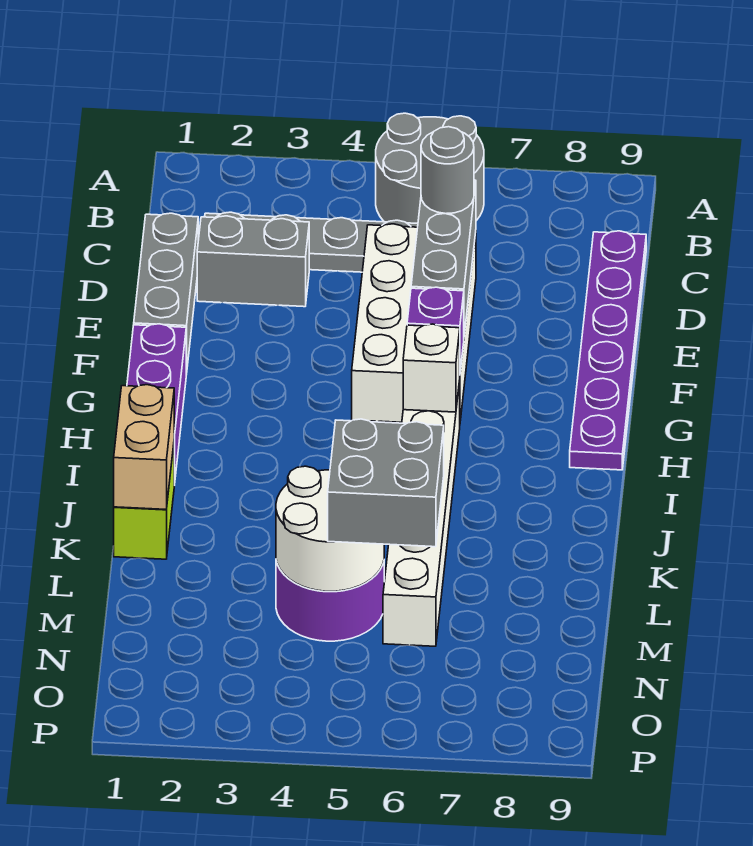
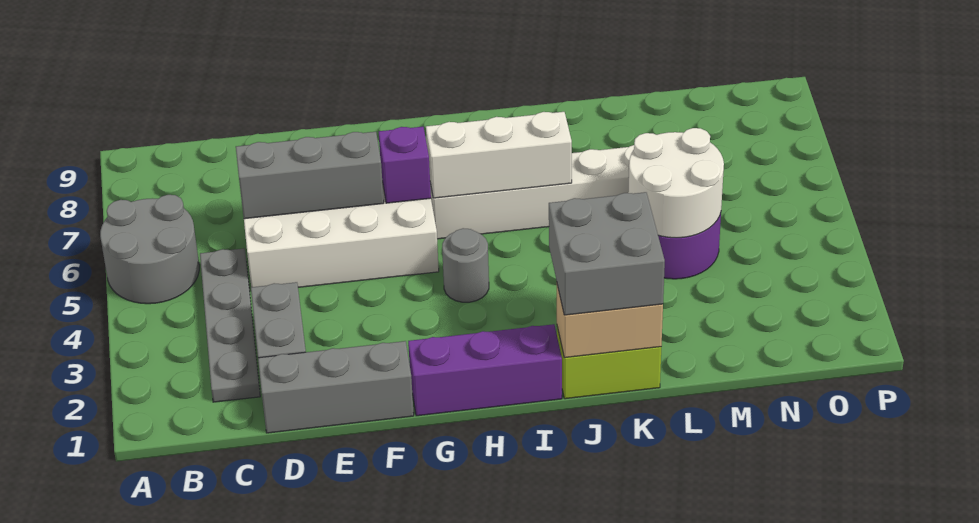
purple 1x6 plate [570,231,646,470] -> none
grey 1x1 round brick [421,127,474,214] -> grey 1x1 round brick moved to [442,228,489,302]
white 1x1 brick [403,324,460,412] -> white 1x3 brick [426,112,572,198]
grey 2x2 brick [328,419,444,547] -> grey 2x2 brick moved to [549,192,665,315]

